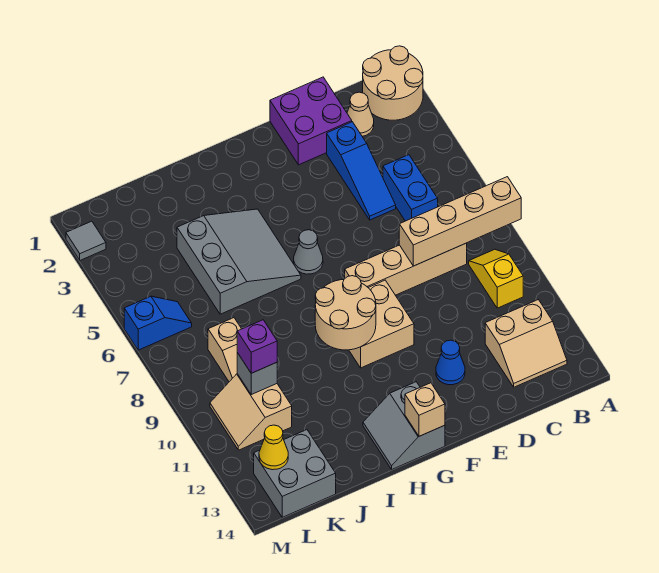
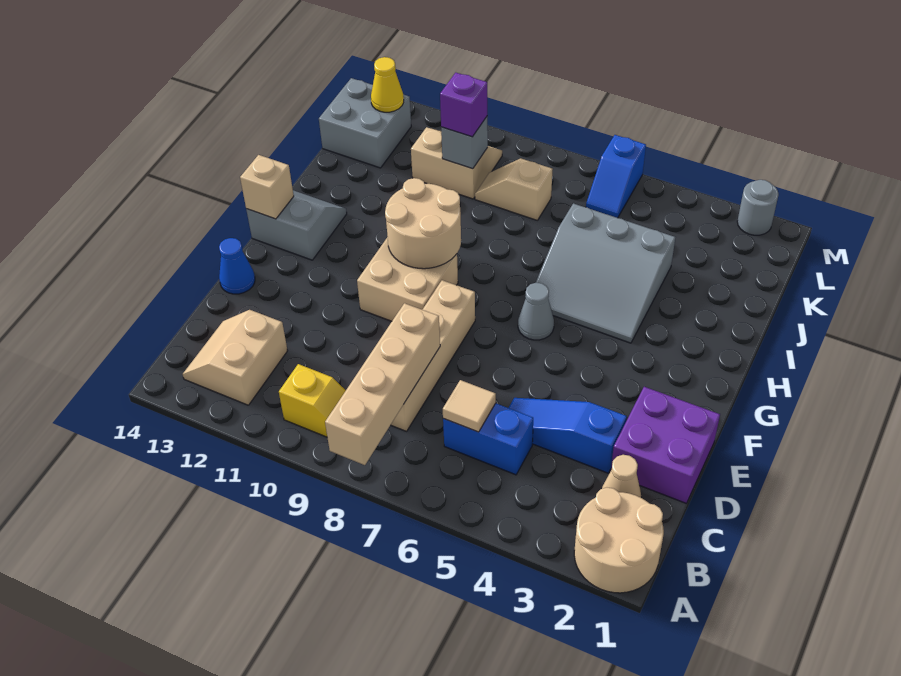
none -> tan 1x1 tile [443,380,496,432]
blue 1x1 cone [436,340,465,385] -> blue 1x1 cone moved to [219,238,255,294]
grey 1x1 tile [66,221,106,260] -> grey 1x1 round brick [737,180,779,235]

